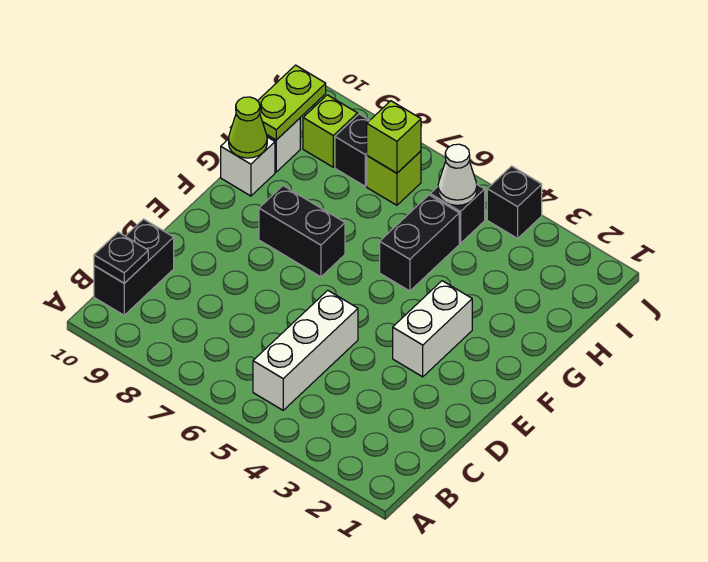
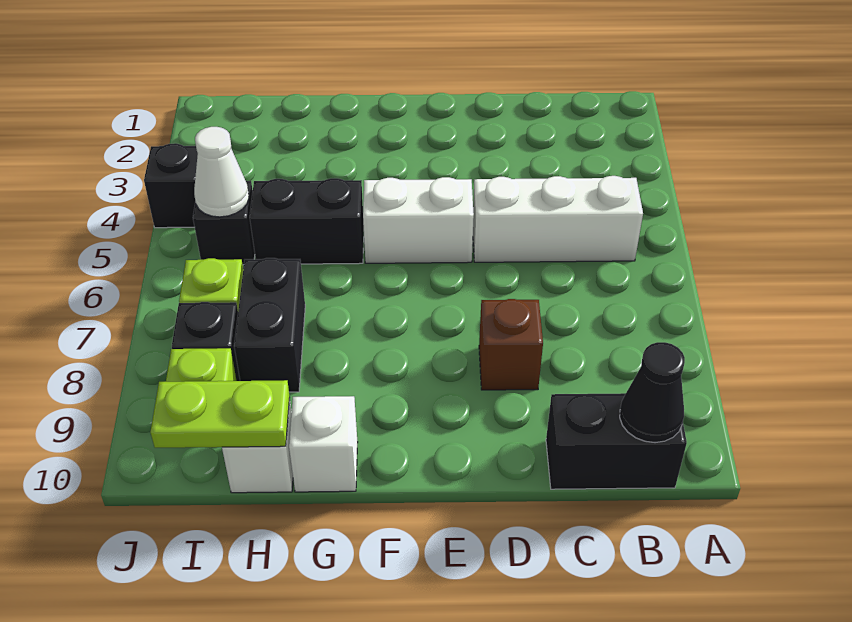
black 1x1 plate [94,232,148,283] -> black 1x1 cone [620,342,685,443]
none -> brown 1x1 brick [479,299,543,390]
white 1x2 brick [393,281,472,377] -> white 1x2 brick moved to [363,177,474,263]
black 1x2 brick [259,186,345,277] -> black 1x2 brick moved to [234,258,305,392]
lime 1x1 cone [229,97,267,158] -> none
lime 1x1 brick [367,101,421,173] -> none

